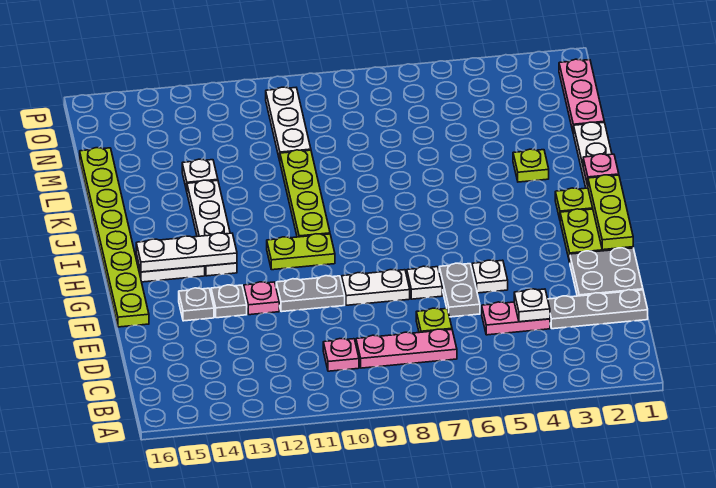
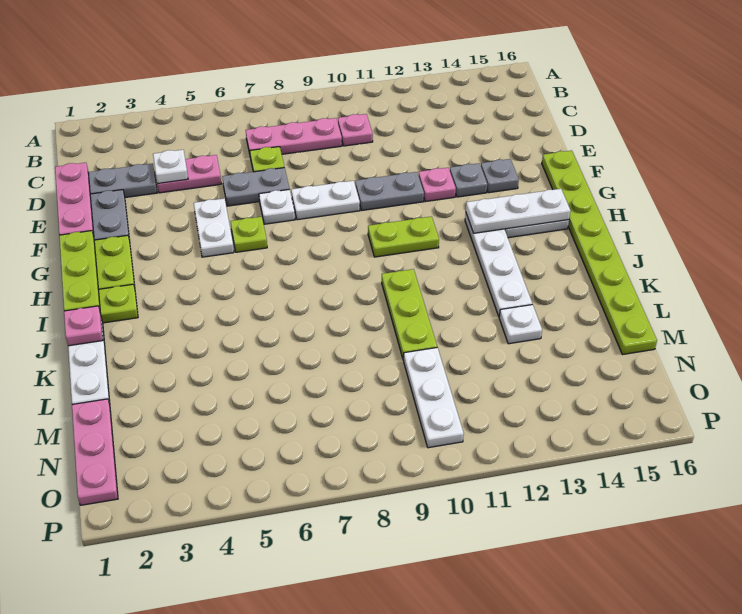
none -> pink 1x3 plate [55,163,94,236]
grey 1x2 plate [439,263,480,317] -> grey 1x2 plate turned to [222,168,289,206]
white 1x1 plate [472,260,508,293] -> white 1x2 plate [194,198,234,257]
lime 1x4 plate [280,150,330,237] -> lime 1x3 plate [382,269,437,360]
lime 1x1 plate [513,149,549,182] -> lime 1x1 plate moved to [231,217,267,252]

